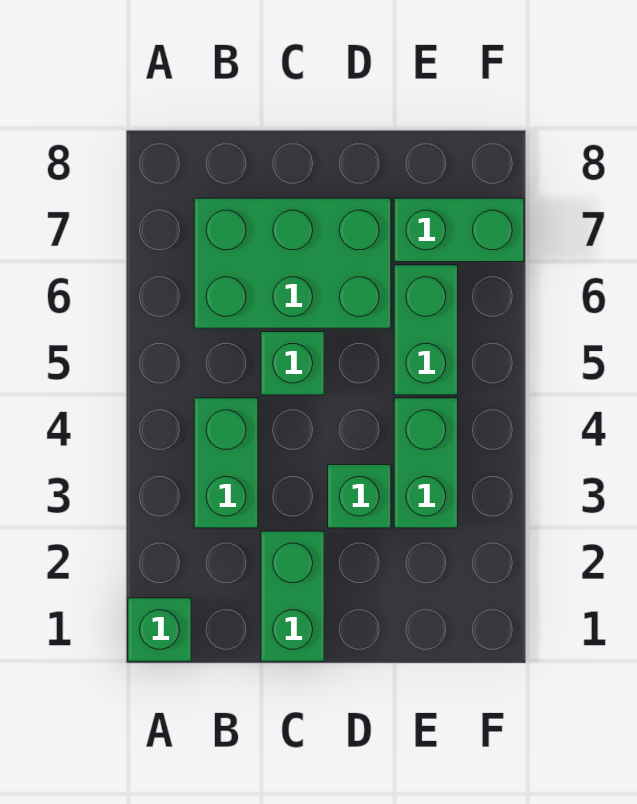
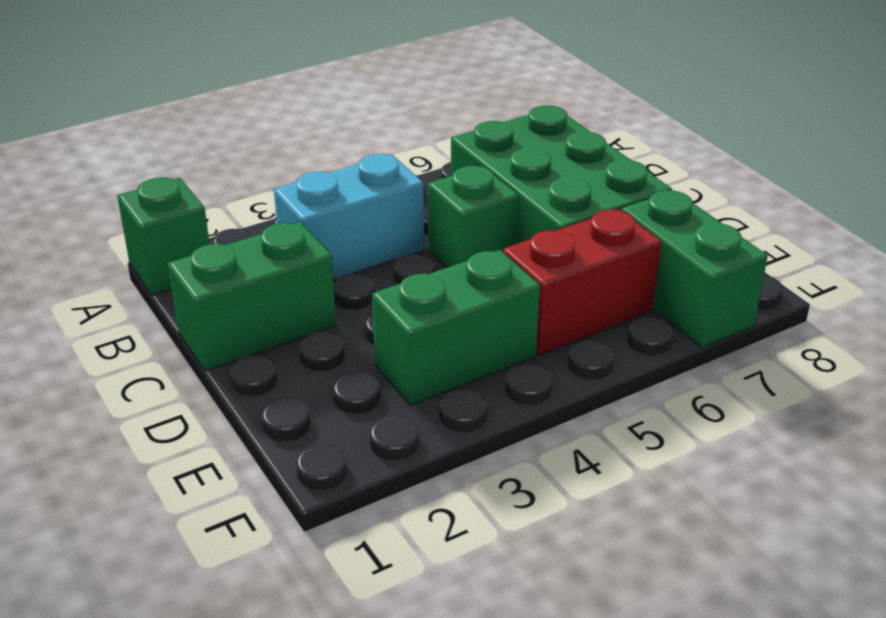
green 1x2 brick [194,398,258,528] -> cyan 1x2 brick [274,154,424,280]
green 1x1 brick [328,465,391,528] -> none
green 1x2 brick [394,265,458,395] -> red 1x2 brick [503,209,662,355]

